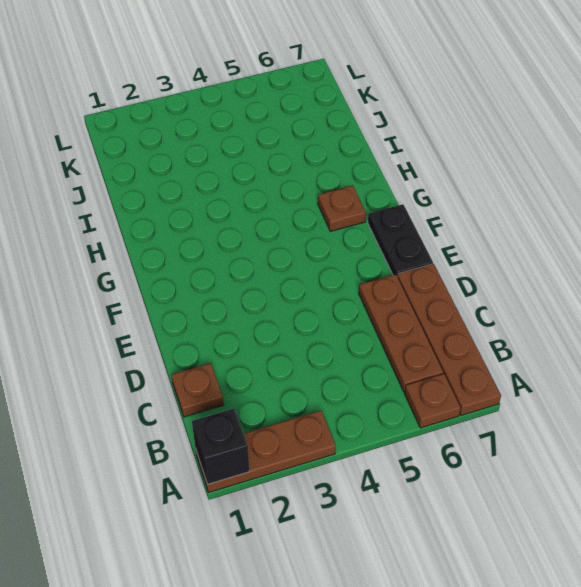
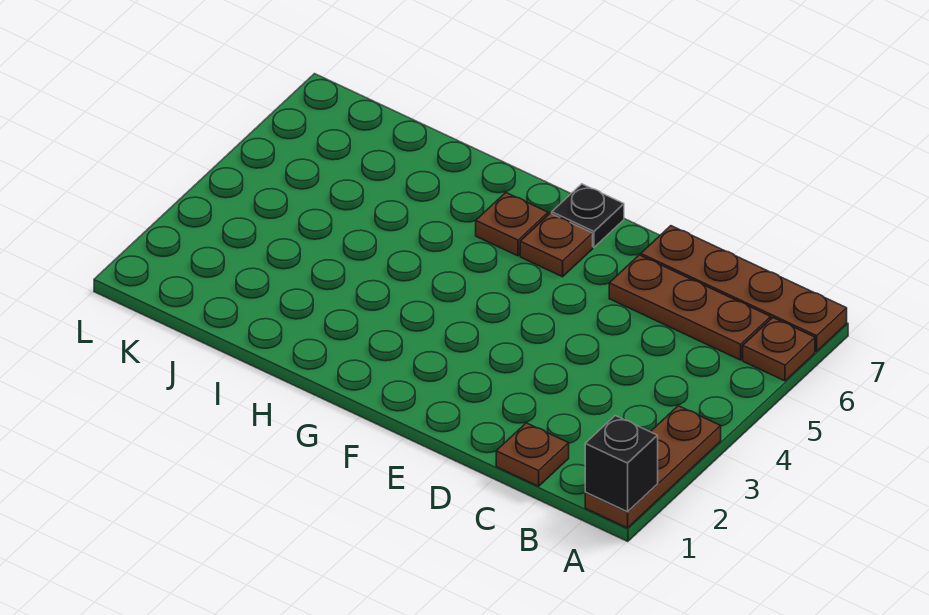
black 1x2 plate [368,204,433,276] -> black 1x1 plate [552,184,624,247]
none -> brown 1x1 plate [520,213,593,277]

